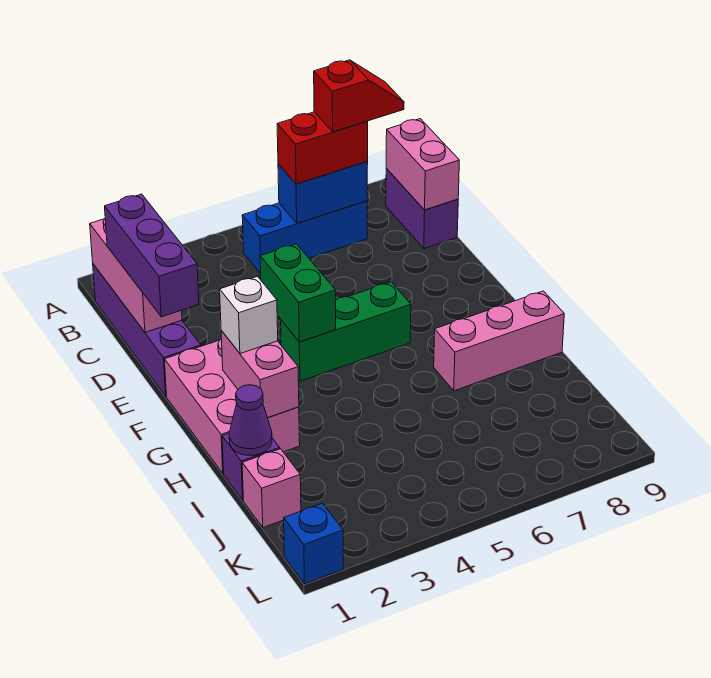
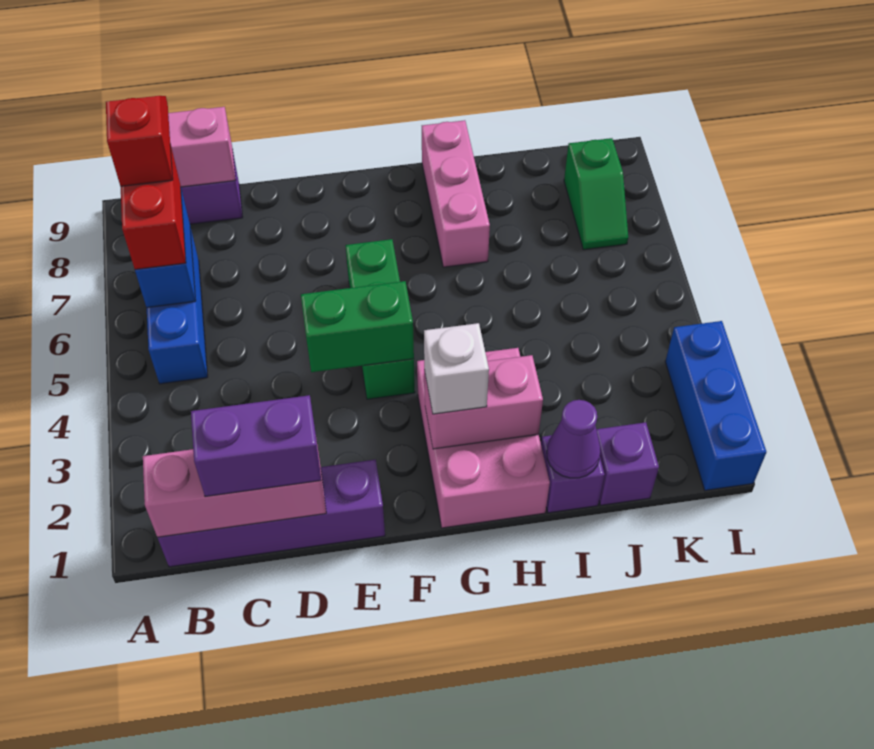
purple 1x3 brick [105,194,199,317] -> purple 1x2 brick [191,395,321,497]
pink 2x3 brick [164,339,300,473] -> pink 2x3 brick turned to [417,348,550,528]
pink 1x1 brick [242,449,301,527] -> purple 1x1 brick [596,422,659,505]
none -> green 1x2 slope [564,138,628,250]
blue 1x1 brick [284,503,343,584] -> blue 1x3 brick [665,321,766,490]

